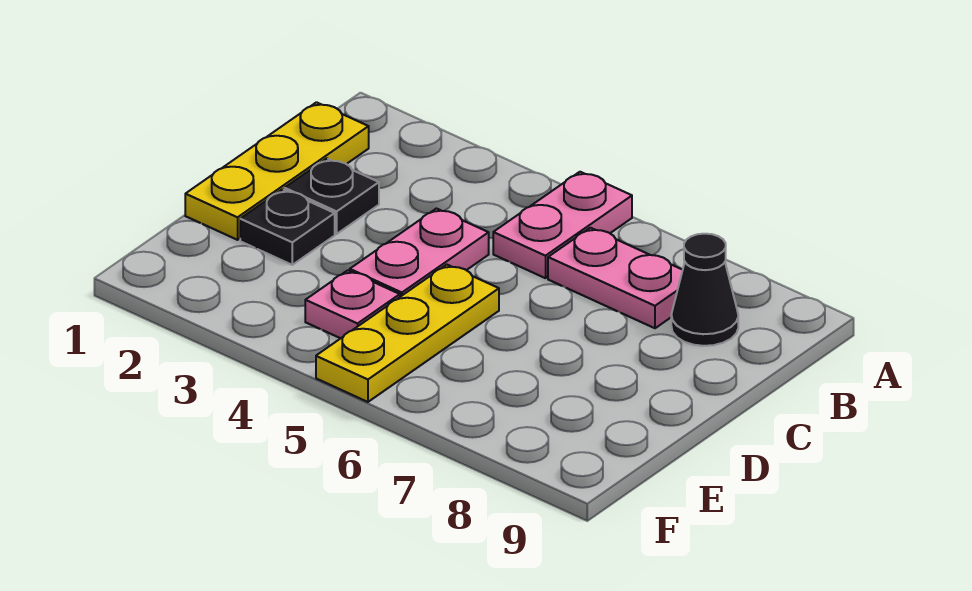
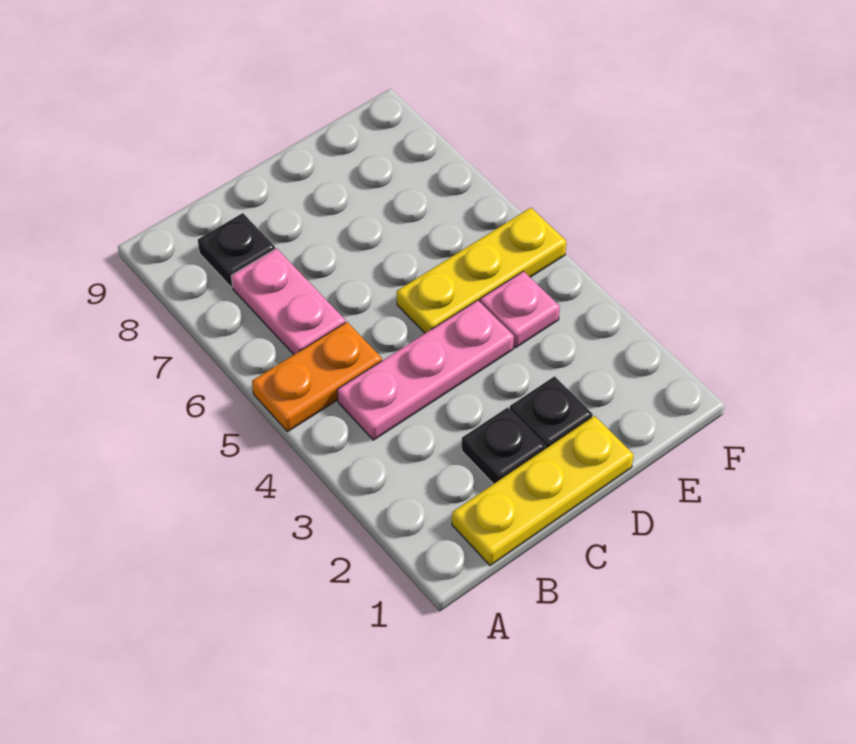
pink 1x2 plate [493,172,632,278] -> orange 1x2 plate [252,322,382,432]
black 1x1 cone [671,234,738,346] -> black 1x1 plate [198,213,275,287]
pink 1x2 plate [350,209,489,297] -> pink 1x3 plate [337,300,514,440]

